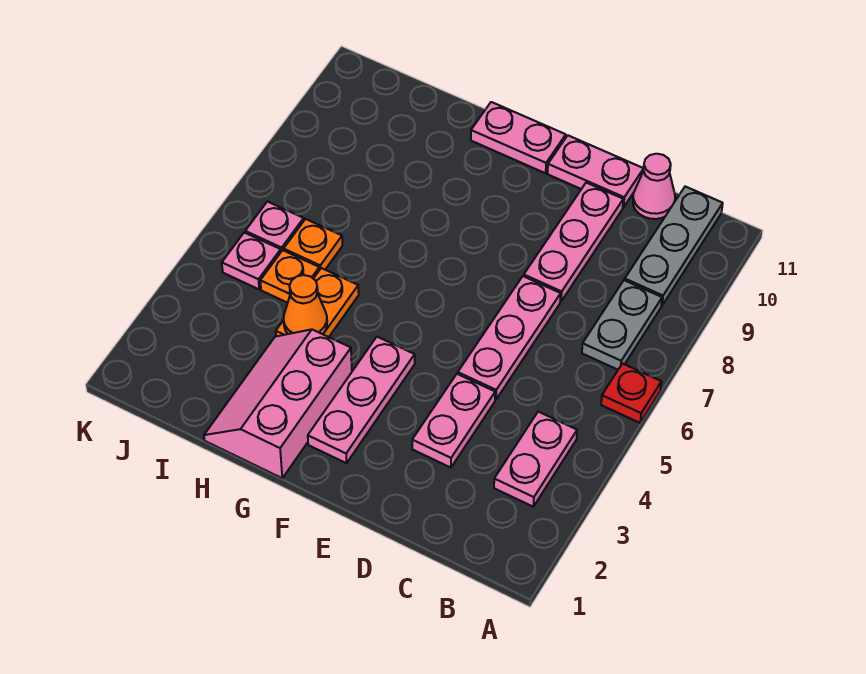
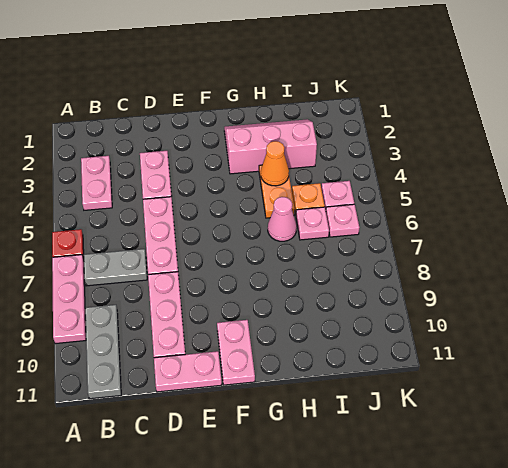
grey 1x2 plate [582,280,662,370] -> grey 1x2 plate turned to [84,249,147,286]
pink 1x1 cone [633,154,675,219] -> pink 1x1 cone moved to [268,197,297,241]
pink 1x3 plate [308,337,415,463] -> pink 1x3 plate moved to [52,255,86,344]
pink 1x2 plate [471,102,566,173] -> pink 1x2 plate turned to [217,320,255,385]
pink 2x3 slope [204,329,352,478] -> pink 2x3 slope turned to [224,119,317,174]
orange 1x1 plate [284,219,342,270] -> pink 1x1 plate [296,207,329,240]

